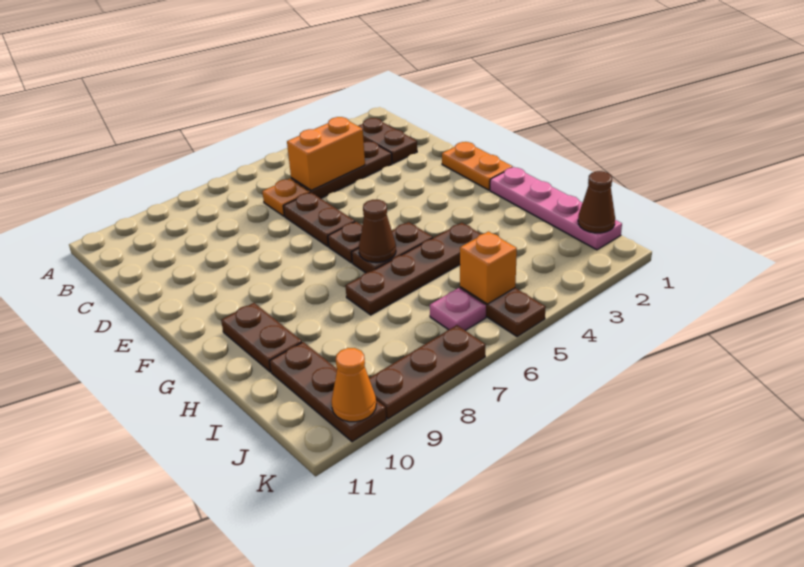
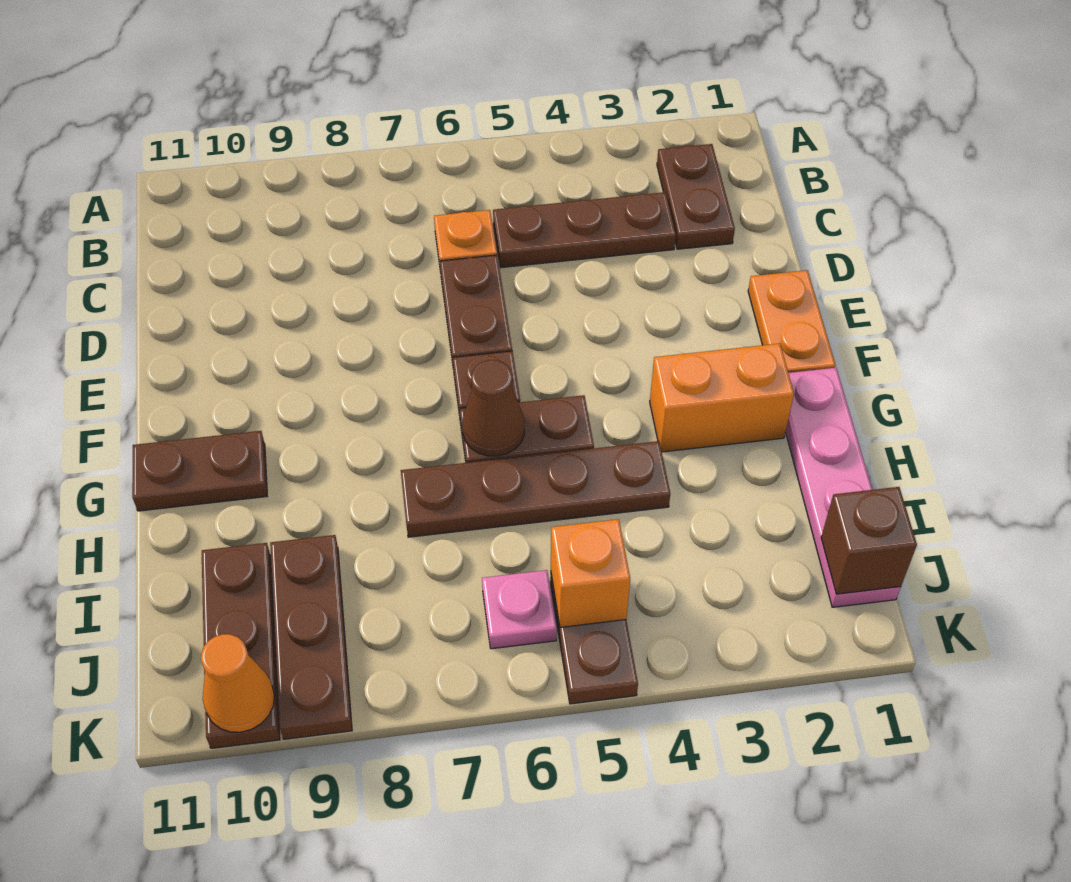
orange 1x2 brick [287,117,365,190] -> orange 1x2 brick moved to [650,343,794,452]
brown 1x2 plate [221,303,302,372] -> brown 1x2 plate turned to [132,431,267,511]
brown 1x1 cone [578,171,615,233] -> brown 1x1 brick [821,487,917,594]
brown 1x3 plate [369,325,485,419] -> brown 1x3 plate turned to [270,535,352,739]

